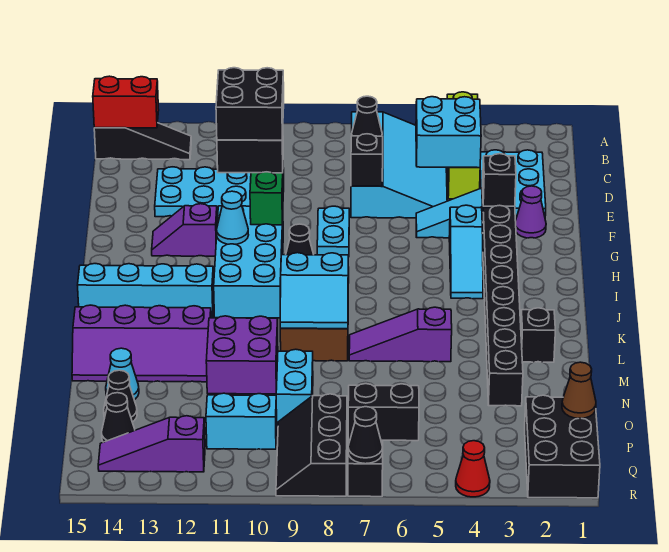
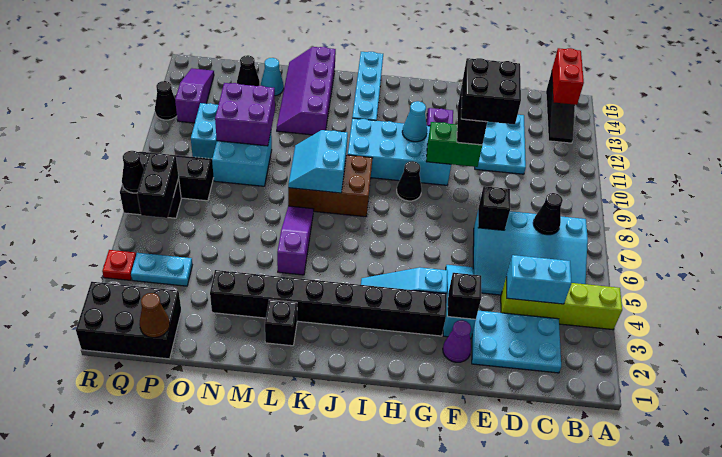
cyan 2x2 brick [416,97,481,168] -> cyan 1x2 brick [507,255,571,304]
cyan 1x2 plate [317,206,349,257] -> cyan 1x2 plate moved to [131,253,192,286]
black 1x1 cone [102,393,135,442] -> black 1x1 cone moved to [155,81,177,120]
red 1x1 cone [456,441,490,497] -> red 1x1 plate [102,250,136,280]

